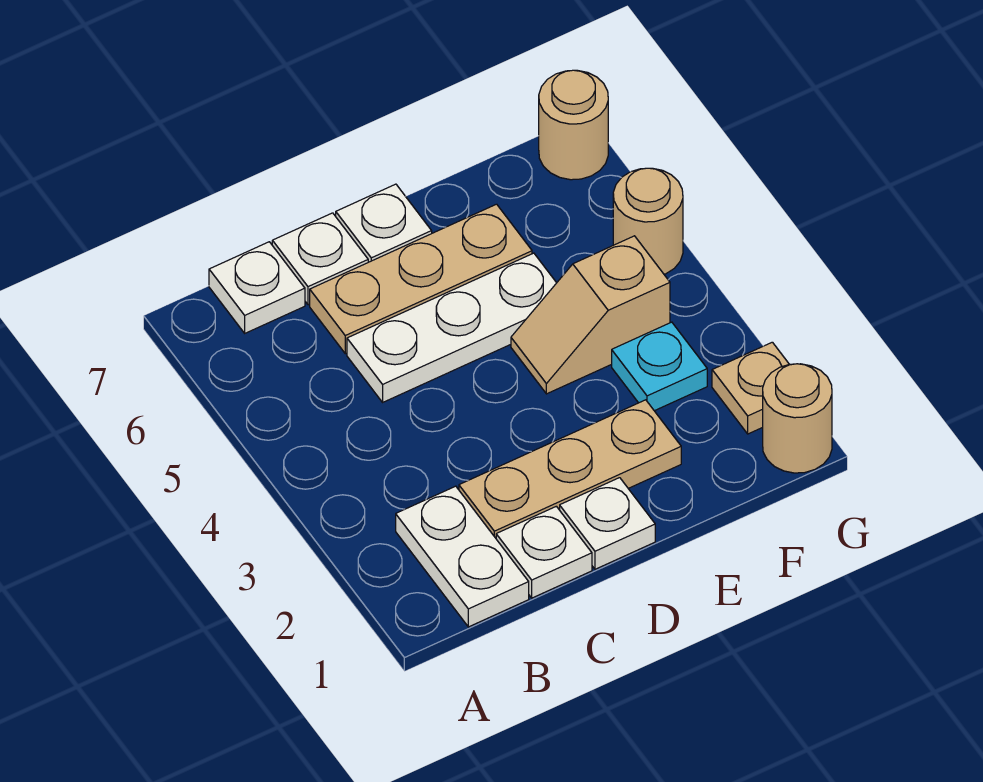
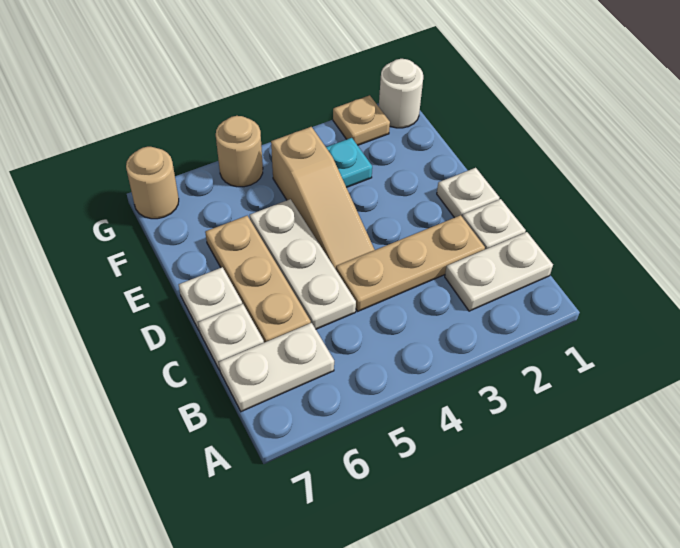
white 1x1 plate [209,242,305,333] -> white 1x2 plate [219,323,334,412]
tan 1x3 plate [459,400,681,538] -> tan 1x3 plate turned to [336,215,485,311]
tan 1x2 slope [511,236,670,394] -> tan 1x3 slope [271,127,375,269]
tan 1x1 round brick [763,364,832,473] -> white 1x1 round brick [379,59,423,128]

